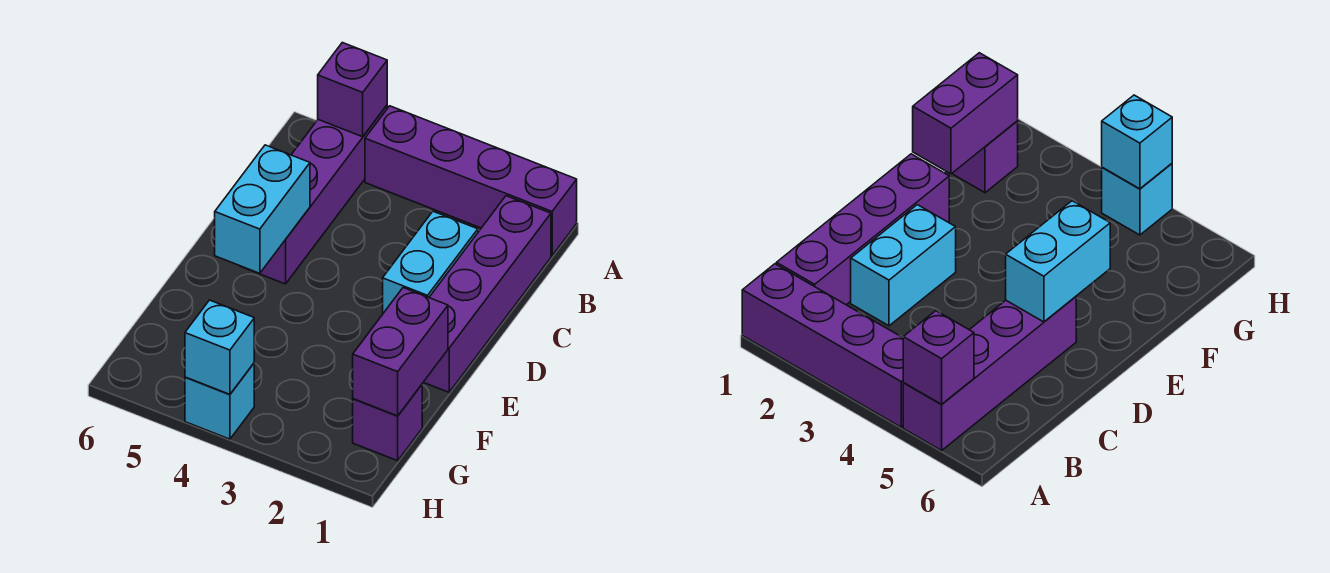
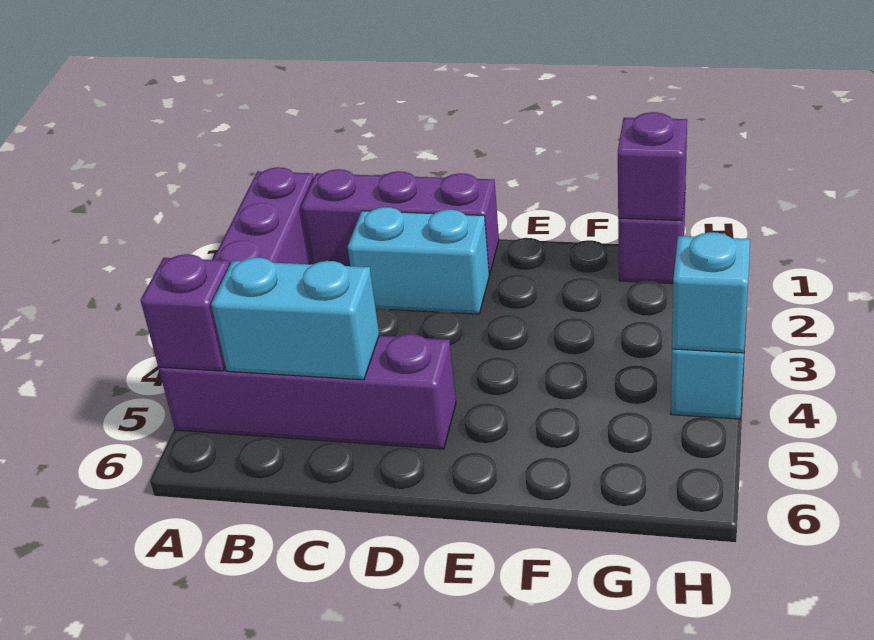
purple 1x4 brick [424,196,551,392] -> purple 1x3 brick [301,169,499,275]
cyan 1x2 brick [215,145,310,273] -> cyan 1x2 brick moved to [211,258,379,380]
purple 1x2 brick [353,288,448,416] -> purple 1x1 brick [618,112,687,221]

